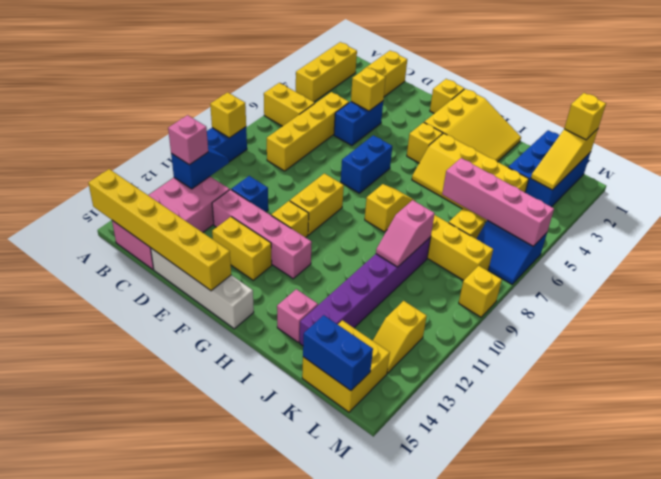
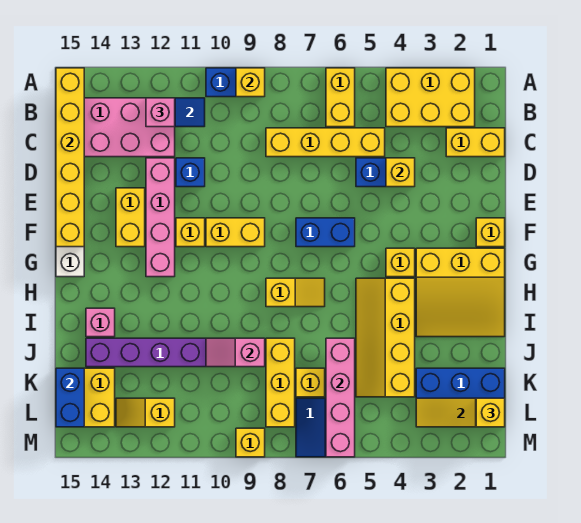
yellow 1x3 brick [296,42,357,102] -> yellow 2x3 brick [386,68,475,127]

